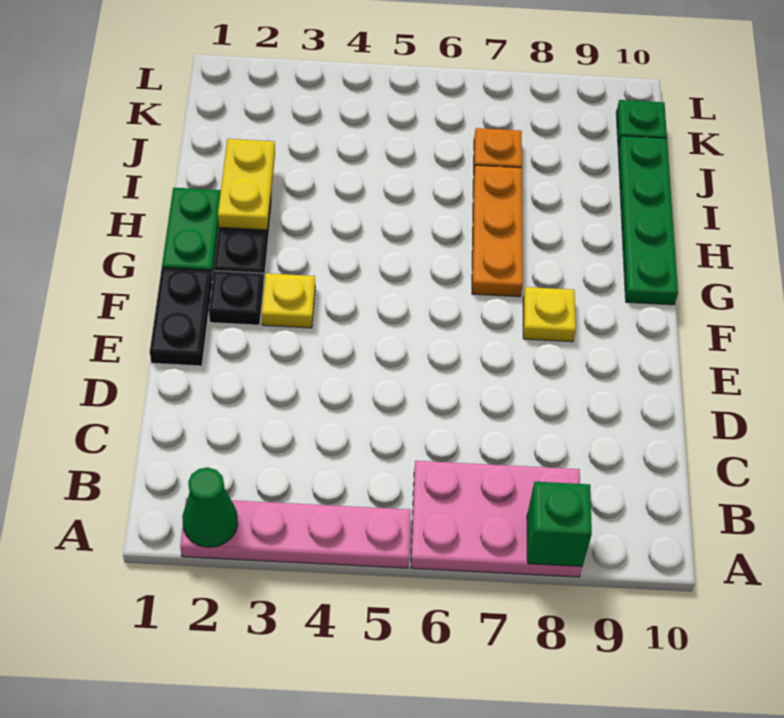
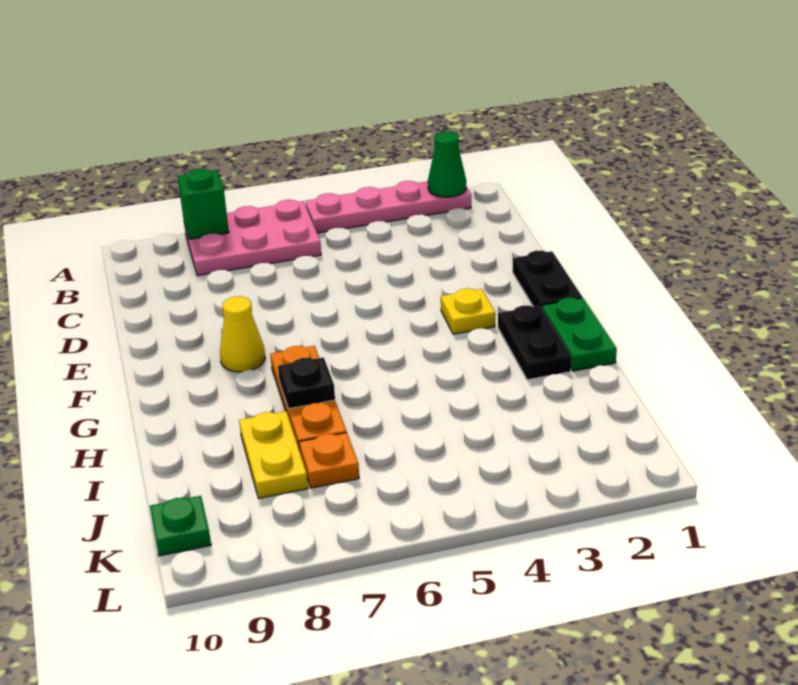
black 1x1 plate [209,271,264,325] -> black 1x1 plate moved to [278,357,335,409]
yellow 1x1 plate [523,287,576,342] -> yellow 1x1 cone [220,296,265,372]
green 1x4 plate [618,136,678,305] -> none
yellow 1x2 plate [218,139,275,230] -> yellow 1x2 plate moved to [239,411,308,498]

